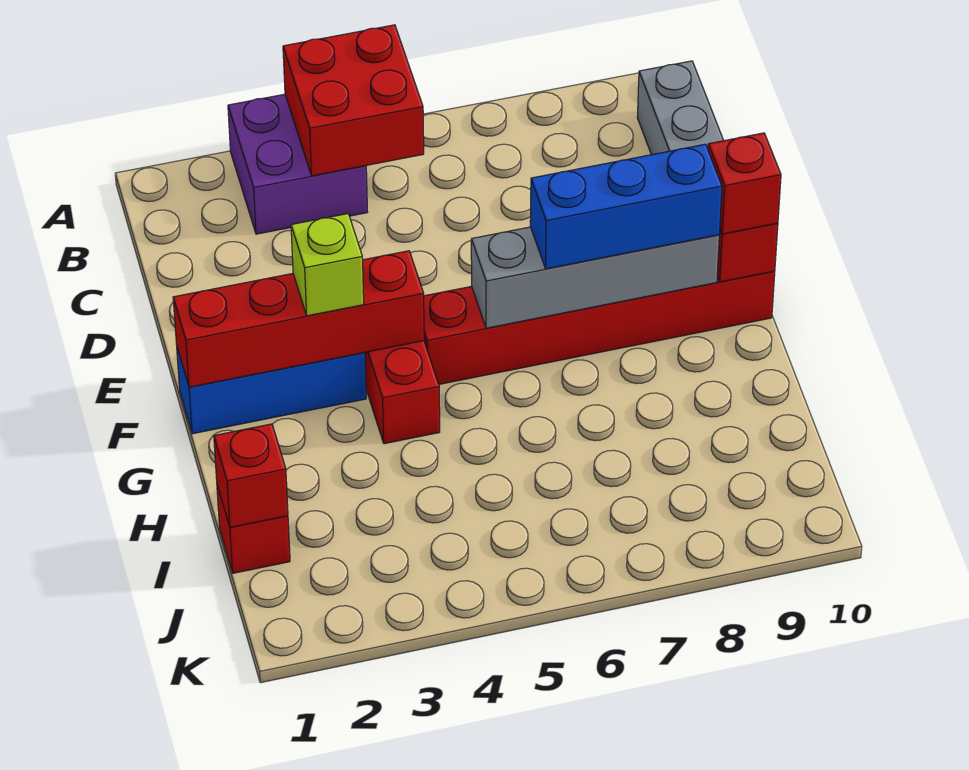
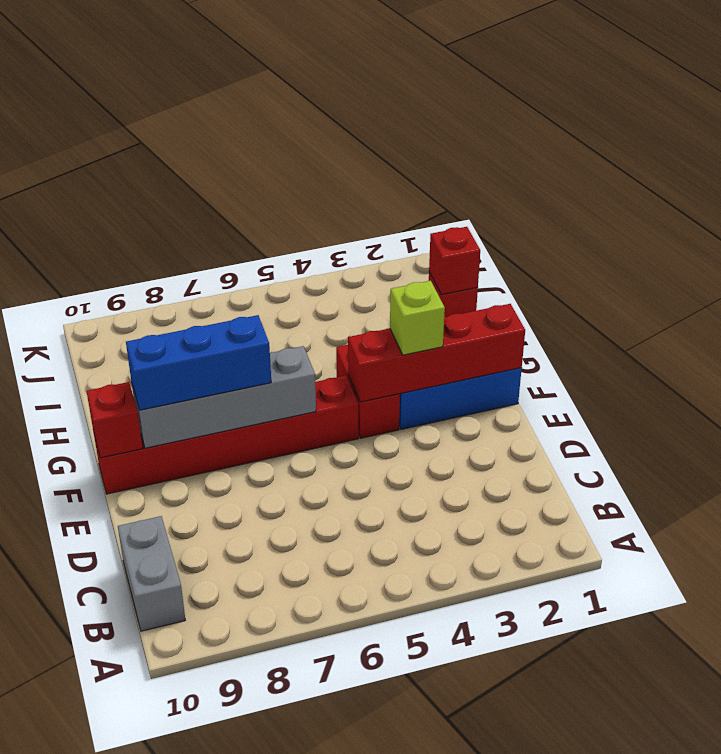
purple 2x2 brick [228,94,367,234] -> none
red 2x2 brick [283,25,424,176] -> none
red 1x1 brick [708,133,781,234] -> none

